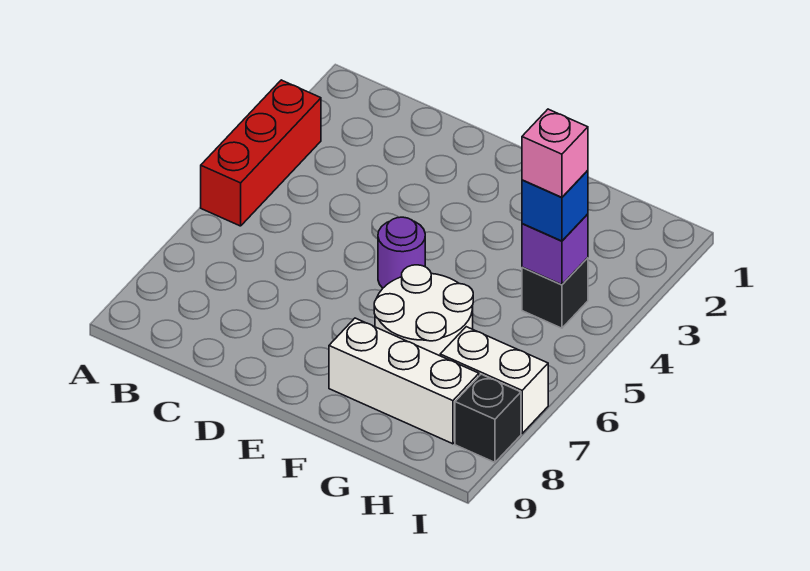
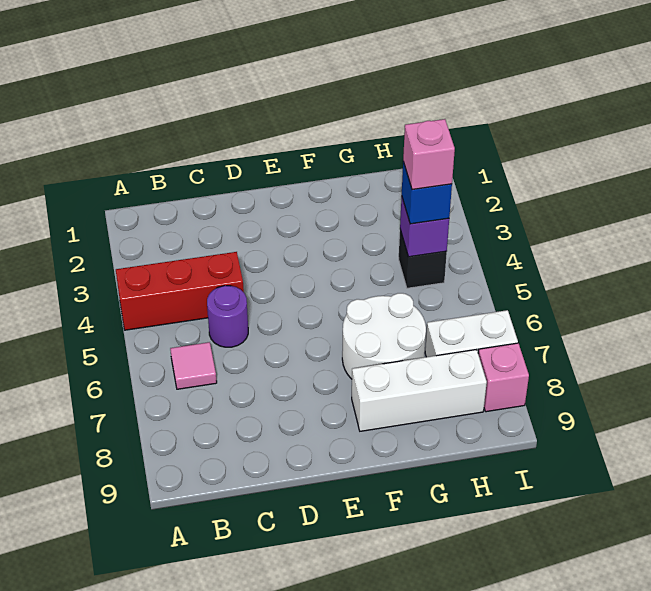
red 1x3 brick [201,80,321,226] -> red 1x3 brick turned to [116,252,244,330]
none -> pink 1x1 tile [170,342,217,389]
purple 1x1 round brick [378,217,425,288] -> purple 1x1 round brick moved to [207,286,248,347]
black 1x1 brick [455,374,521,462] -> pink 1x1 brick [478,343,529,412]

